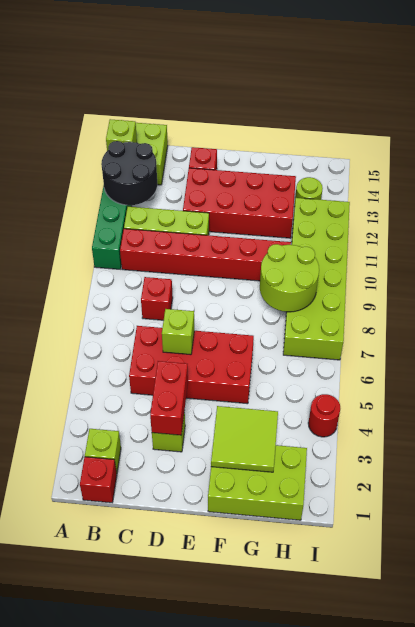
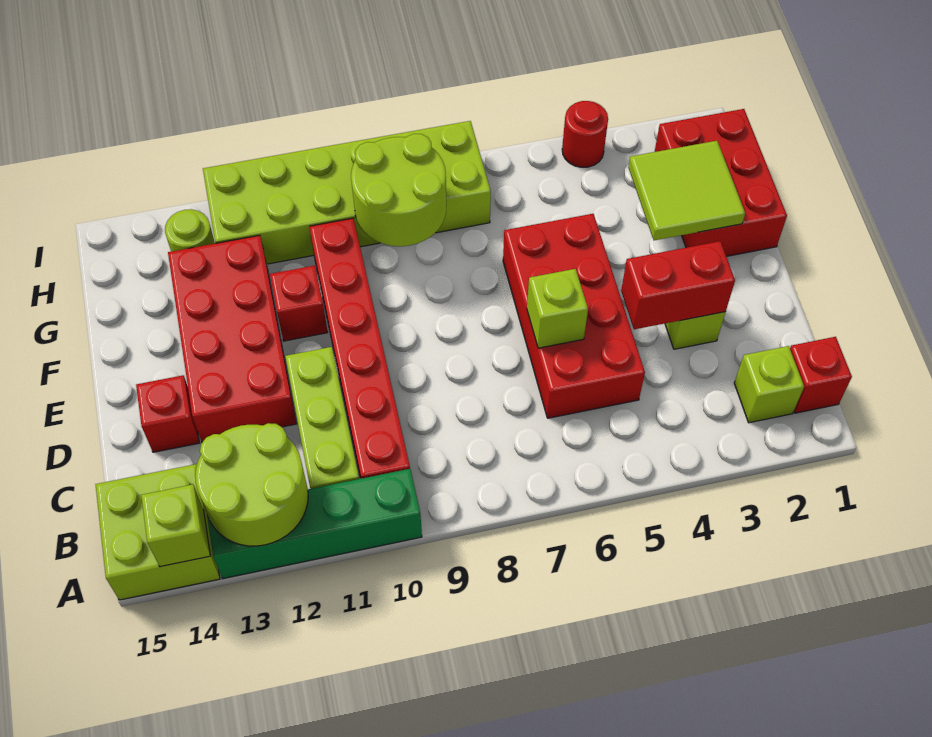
black 2x2 round brick [101,141,157,205] -> lime 2x2 round brick [195,423,308,546]
red 1x1 brick [141,277,173,320] -> red 1x1 brick moved to [270,266,328,341]
lime 2x3 brick [208,445,307,520] -> red 2x3 brick [655,109,787,256]

